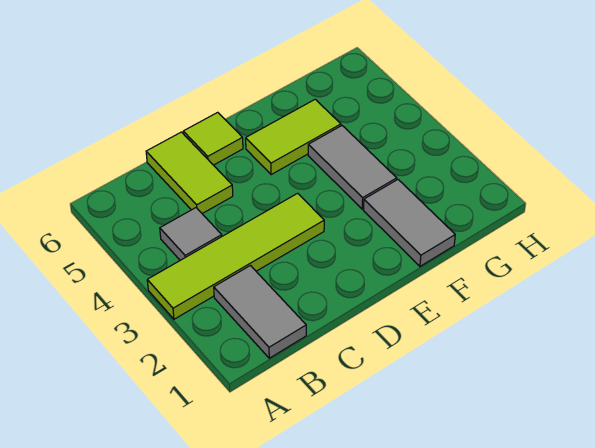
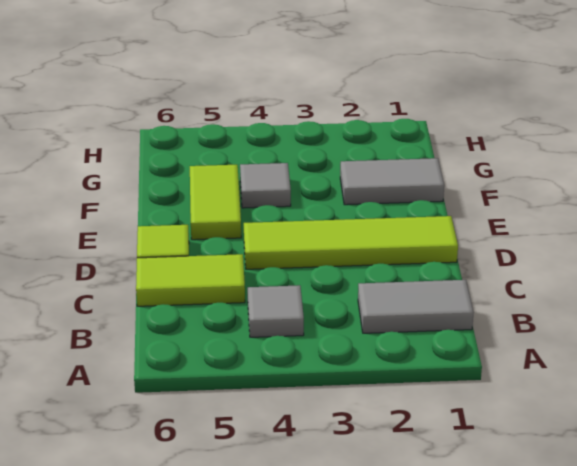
lime 1x4 tile [147,193,324,319] -> lime 1x4 tile turned to [244,216,458,269]
grey 1x2 tile [308,126,397,209] -> grey 1x1 tile [240,163,291,208]

